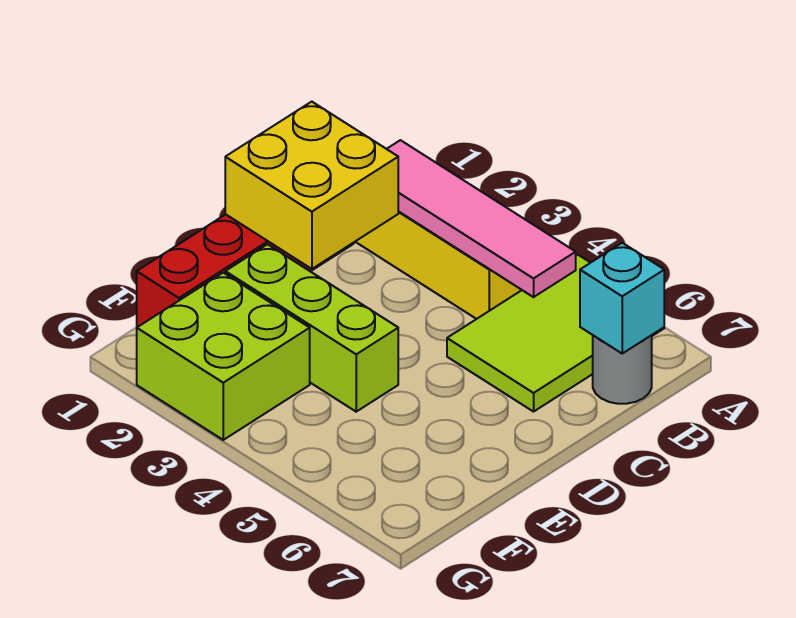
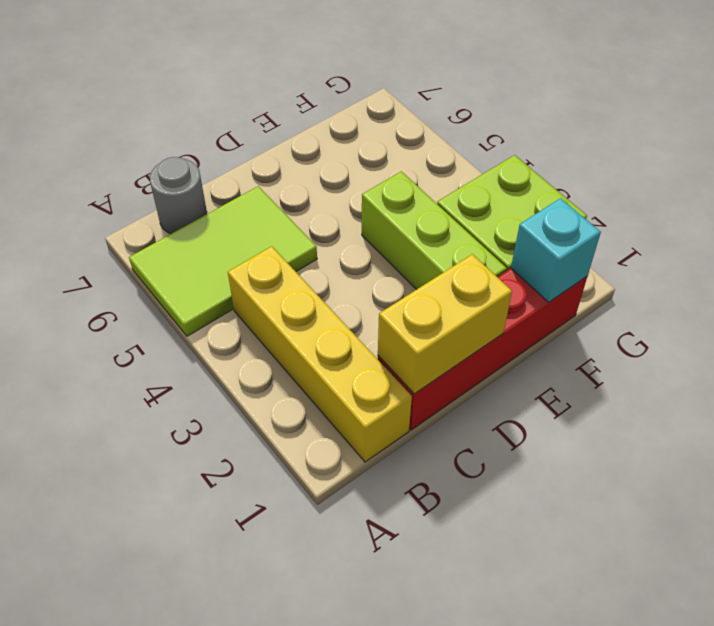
pink 1x4 tile [387,140,576,297] -> none
cyan 1x1 brick [580,243,664,353] -> cyan 1x1 brick moved to [511,198,601,302]
yellow 2x2 brick [225,102,398,269] -> yellow 1x2 brick [378,254,512,394]

